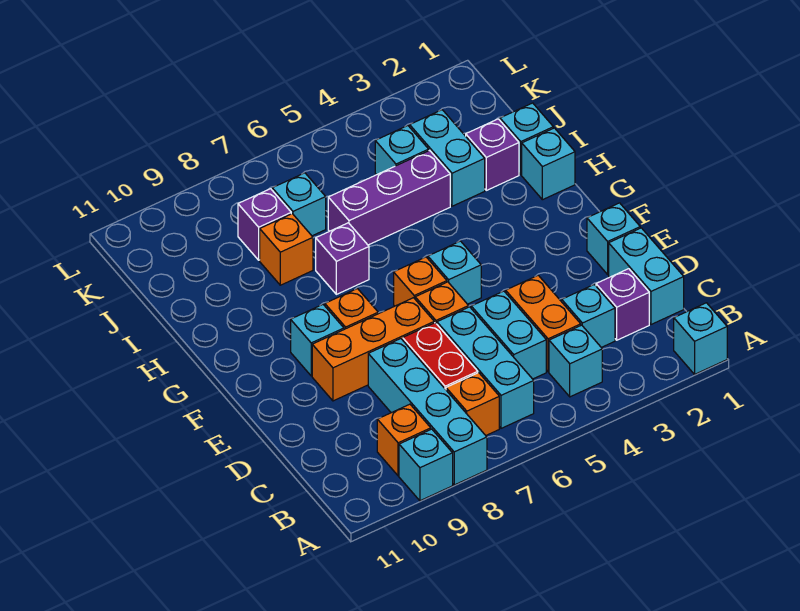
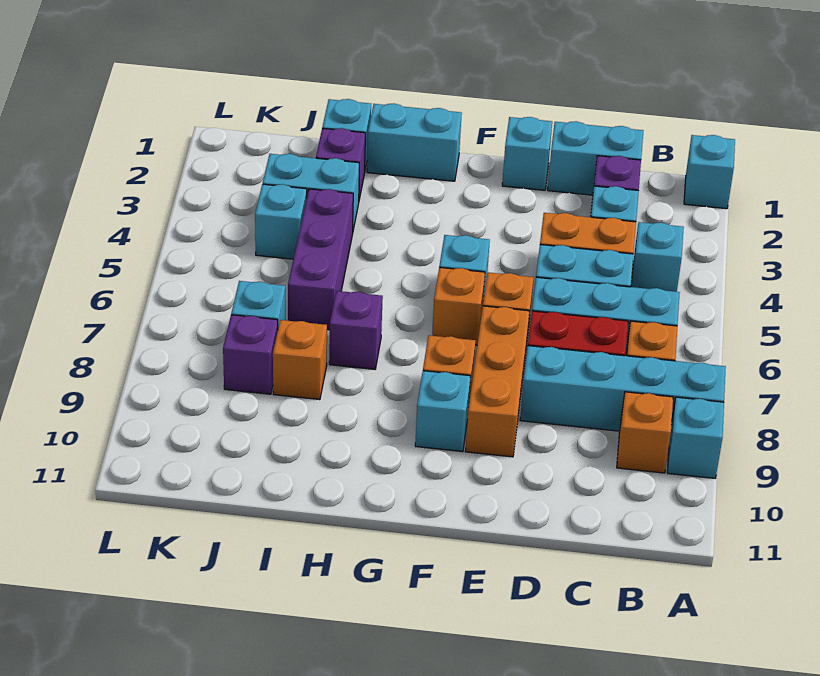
cyan 1x1 brick [522,128,575,200] -> cyan 1x2 brick [367,103,462,181]

